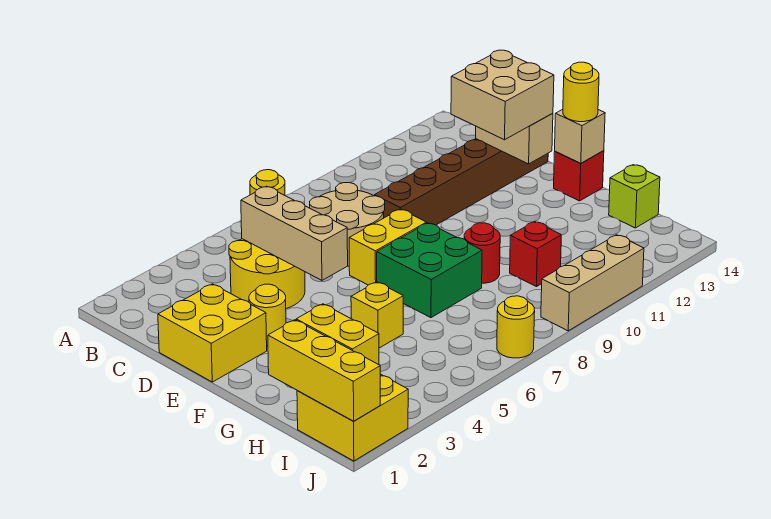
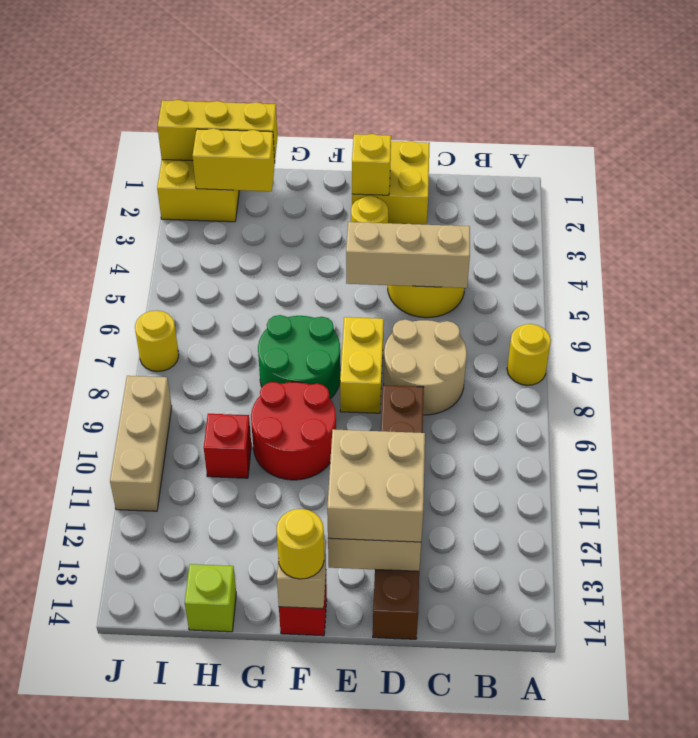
green 2x2 brick [377,223,482,318] -> green 2x2 round brick [258,315,340,399]
yellow 1x1 brick [351,282,403,348] -> yellow 1x1 brick moved to [352,134,391,195]
red 1x1 round brick [464,223,500,283] -> red 2x2 round brick [251,382,336,480]

